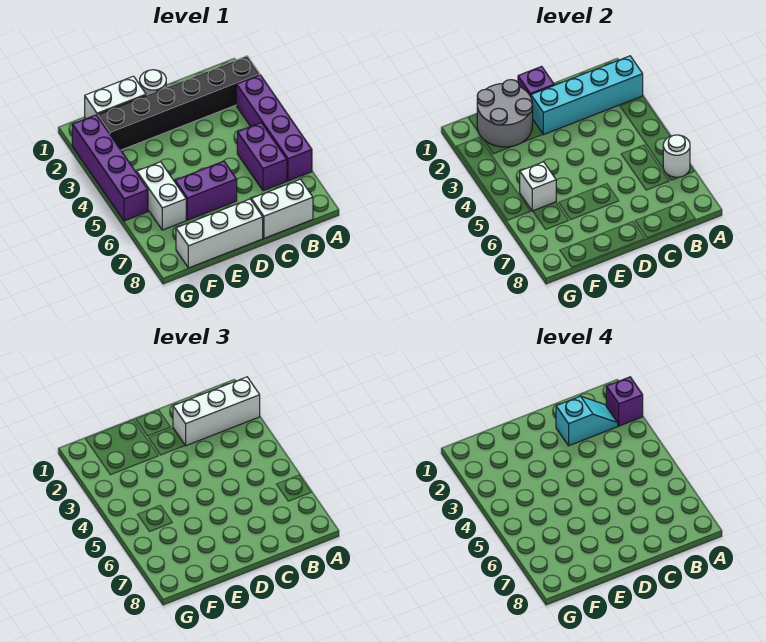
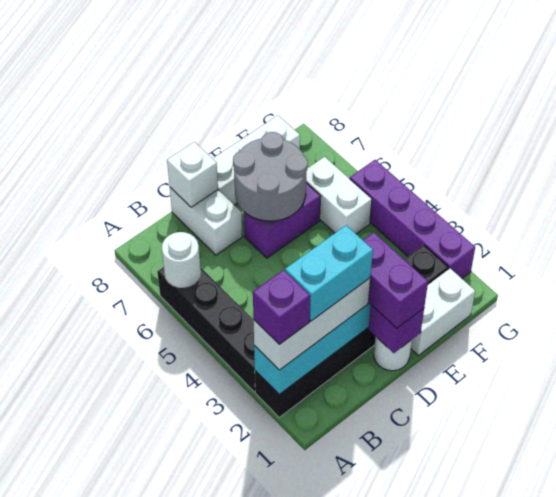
purple 1x4 brick [236,75,312,181] -> black 1x4 brick [157,267,255,392]
cyan 1x2 slope [556,396,618,446] -> cyan 1x2 brick [285,225,373,321]
purple 1x2 brick [237,123,287,191] -> purple 1x2 brick moved to [363,232,428,328]
white 1x2 brick [251,179,313,238] -> white 1x2 brick turned to [170,187,242,255]
grey 2x2 round brick [477,80,533,147] -> grey 2x2 round brick moved to [233,132,308,221]
white 1x1 brick [520,162,556,211] -> white 1x1 brick moved to [167,142,218,207]

